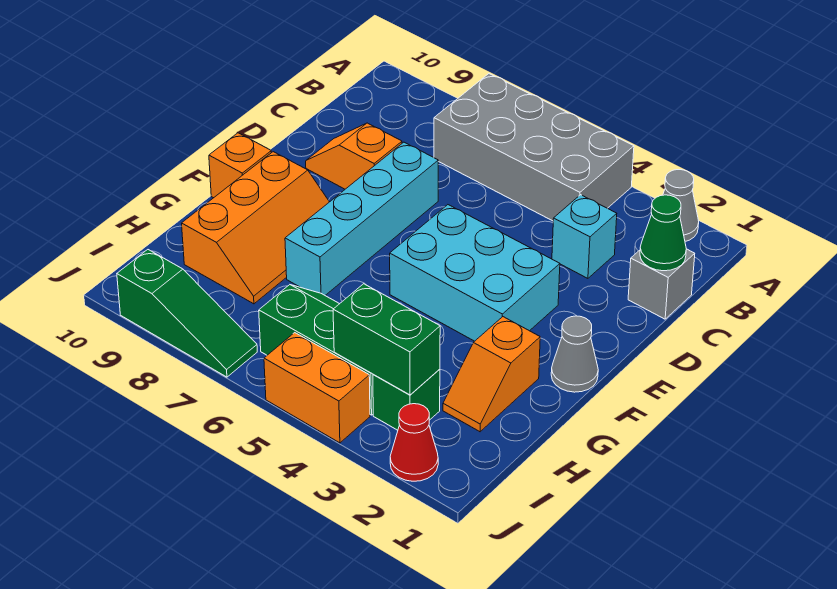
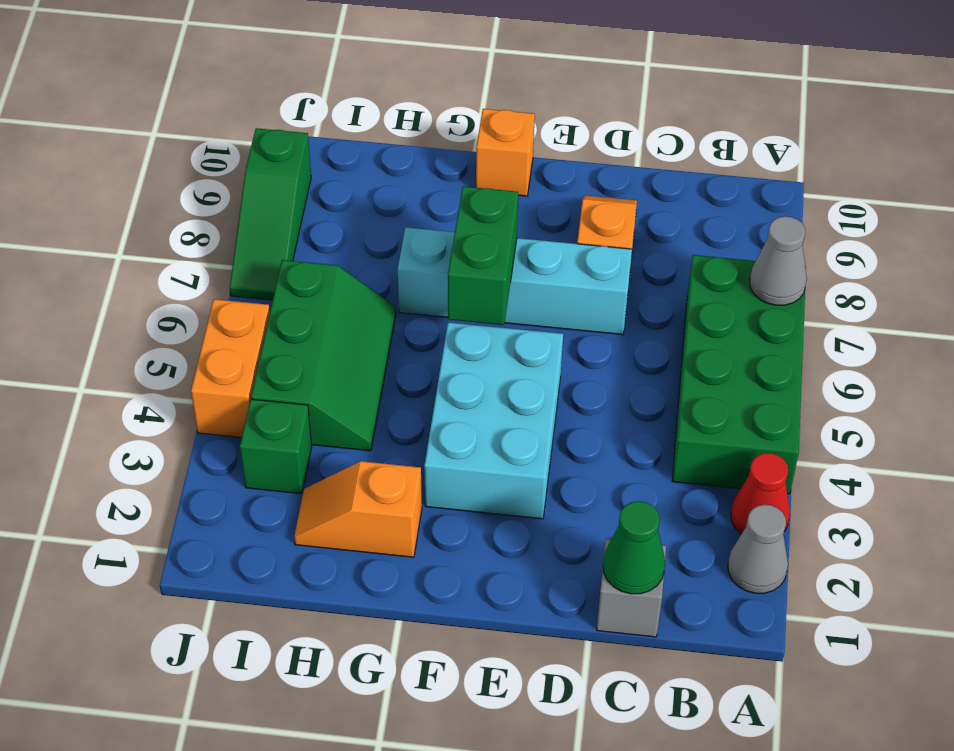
grey 2x4 brick [434,74,634,221] -> green 2x4 brick [672,255,806,494]
cyan 1x1 brick [552,195,617,278] -> none
grey 1x1 cone [551,316,598,392] -> grey 1x1 cone moved to [750,216,807,305]
orange 2x3 slope [182,152,329,304] -> none
green 1x2 brick [333,284,440,395] -> green 1x2 brick moved to [448,186,518,325]
red 1x1 cone [390,404,438,481] -> red 1x1 cone moved to [731,453,790,534]

